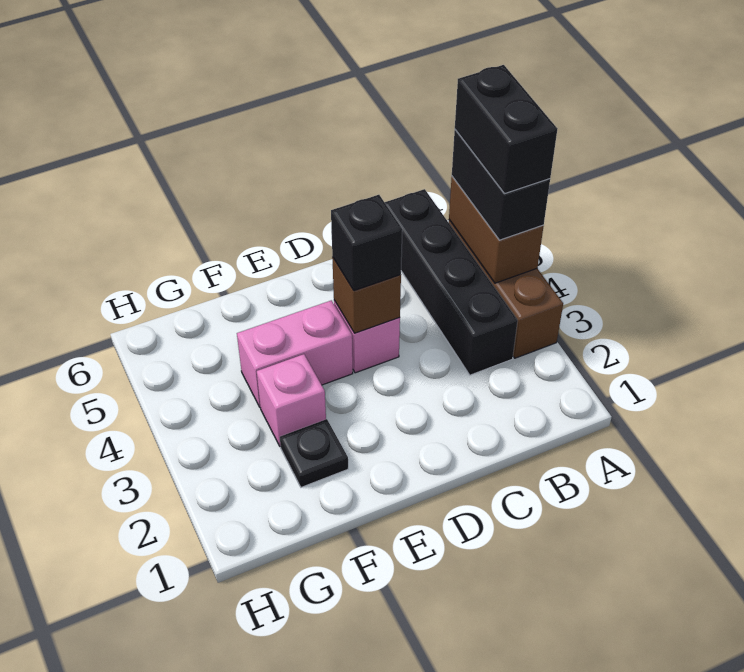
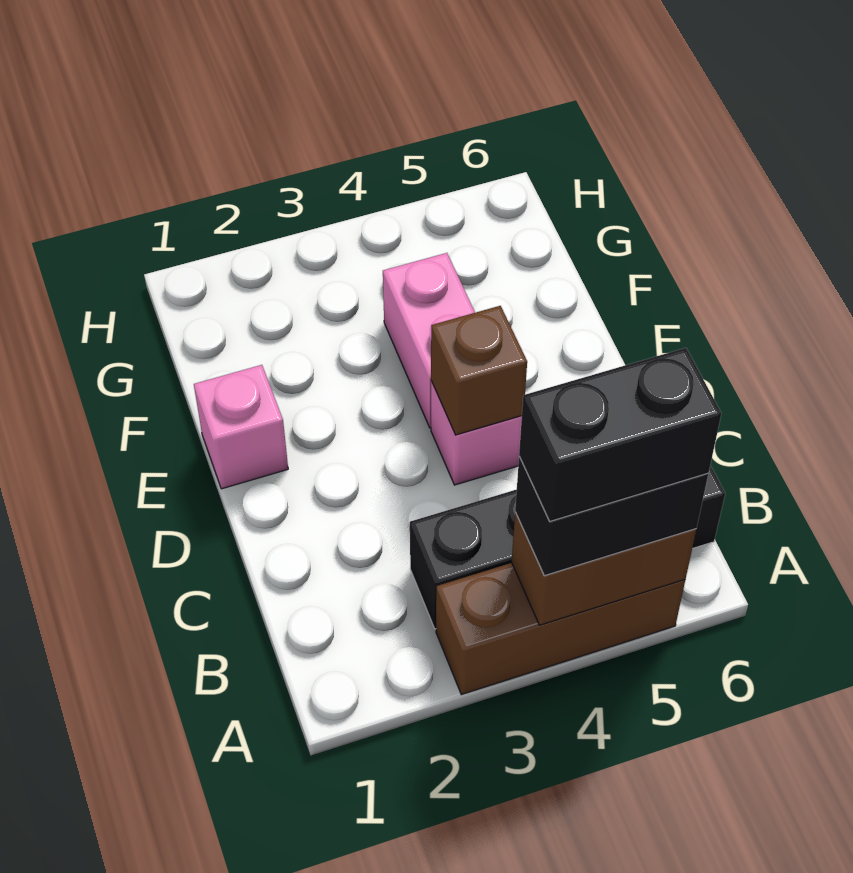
black 1x1 brick [331,195,402,291] -> none
black 1x1 plate [280,419,348,487] -> none
pink 1x1 brick [257,354,326,447] -> pink 1x1 brick moved to [194,365,288,489]

